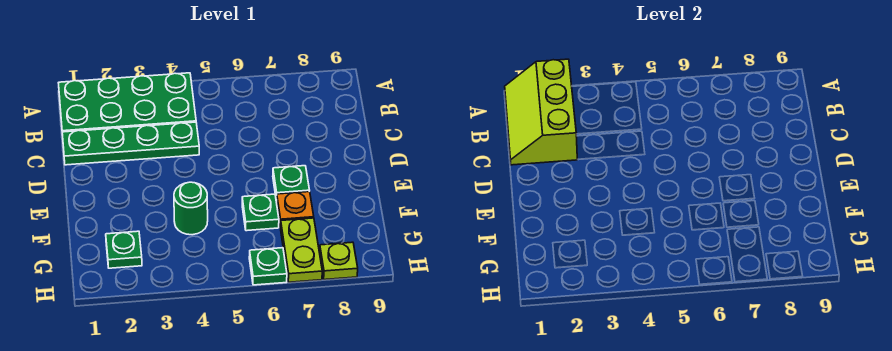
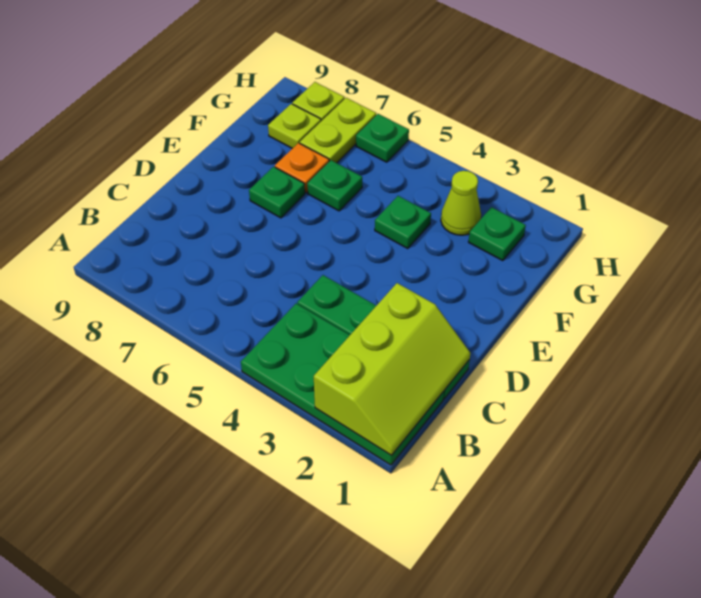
green 1x1 round brick [174,182,208,235] -> green 1x1 plate [375,196,431,249]
none -> lime 1x1 cone [441,171,481,235]
none -> lime 1x1 plate [268,104,321,148]

